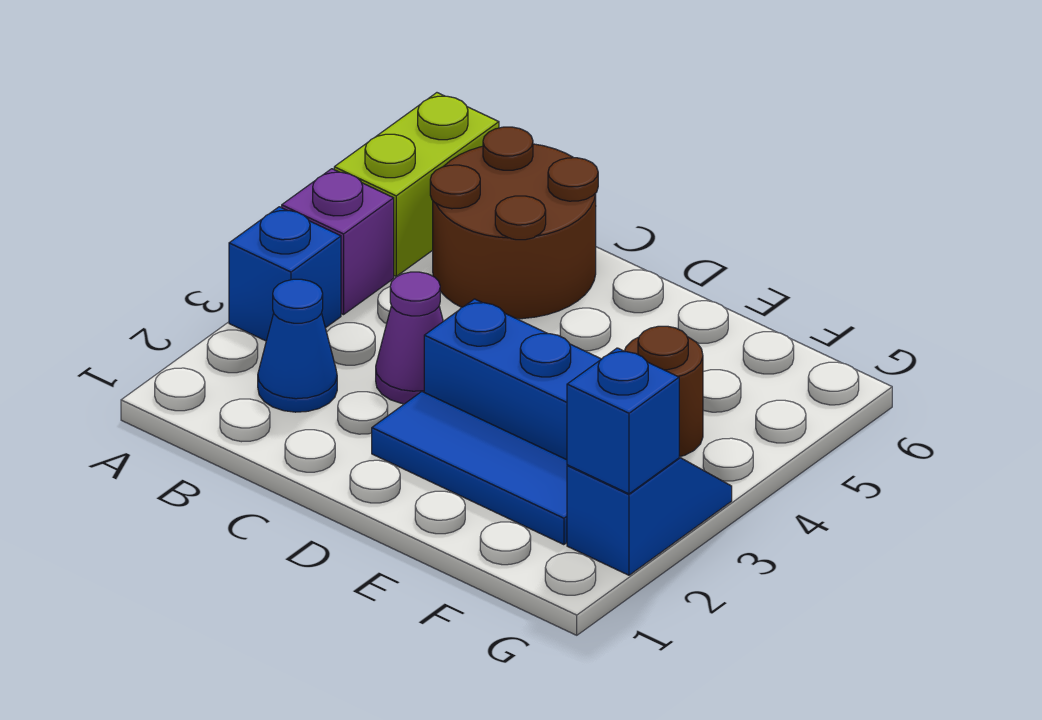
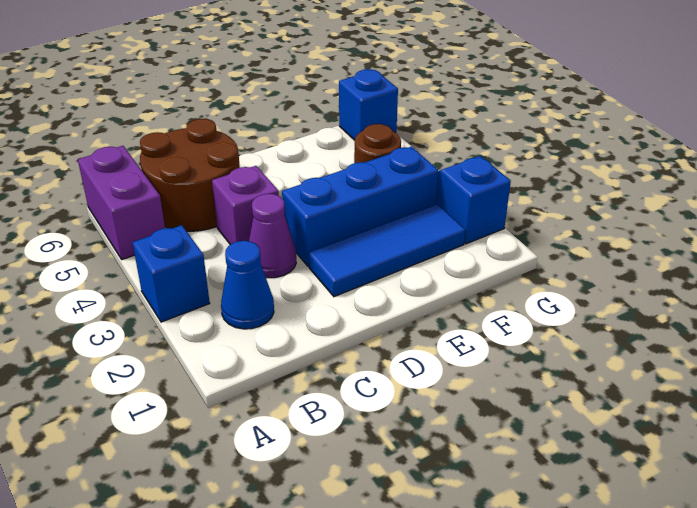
purple 1x1 brick [282,169,394,315] -> purple 1x1 brick moved to [212,166,279,245]
lime 1x2 brick [334,93,499,276] -> purple 1x2 brick [78,146,165,259]
blue 1x1 brick [567,348,679,494] -> blue 1x1 brick moved to [339,69,398,140]

